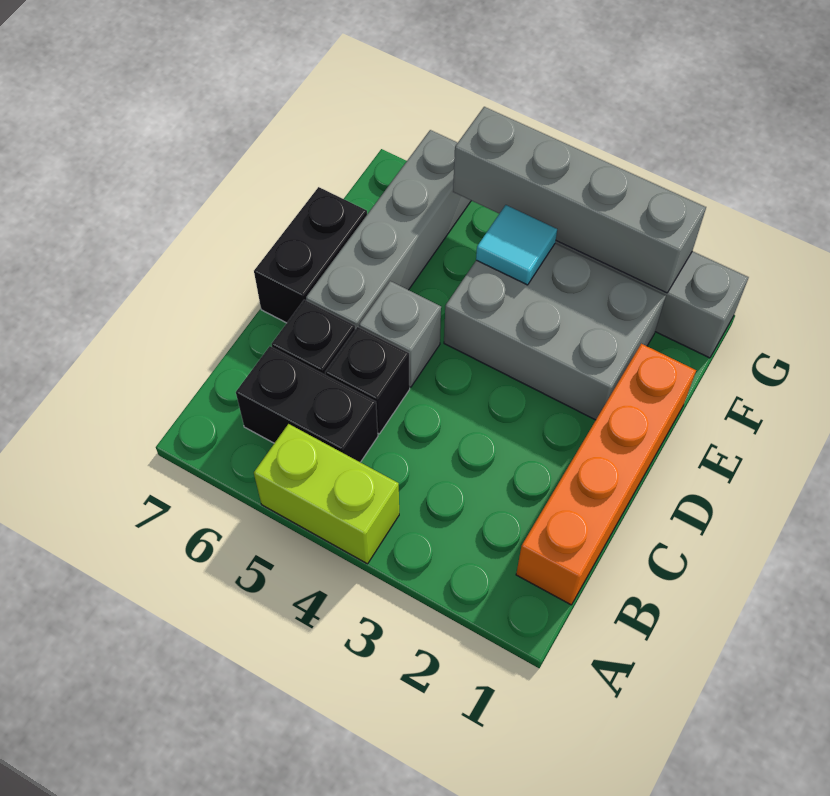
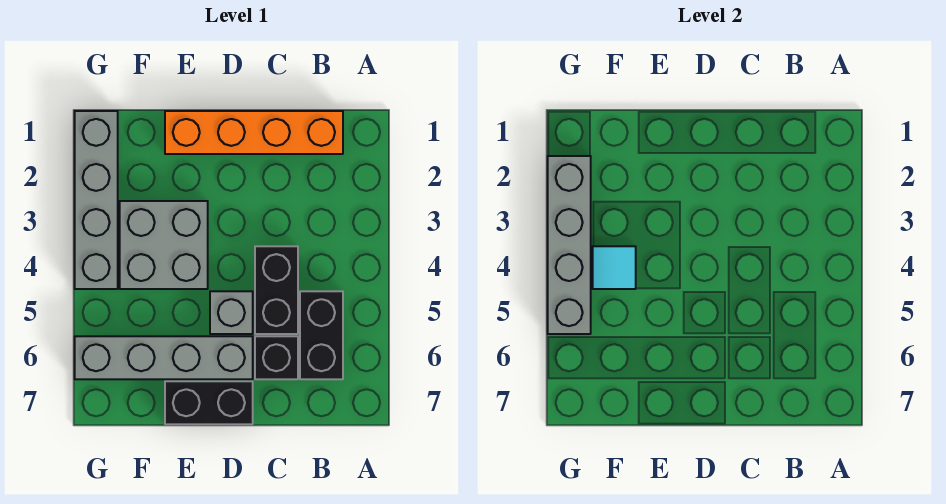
lime 1x2 brick [254,424,399,564] -> none
black 1x1 brick [325,327,410,434] -> black 1x2 brick [255,246,298,334]
grey 2x3 brick [444,244,666,420] -> grey 2x2 brick [120,201,208,289]

